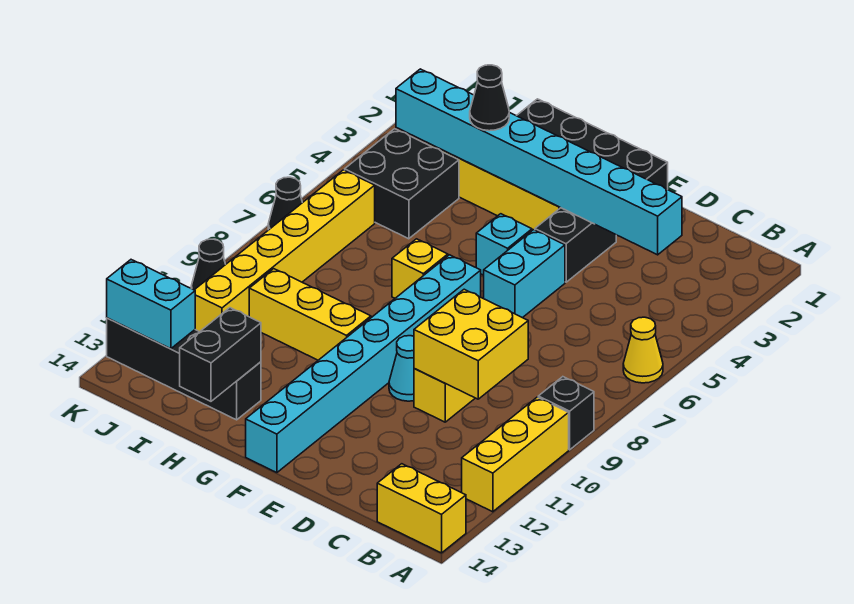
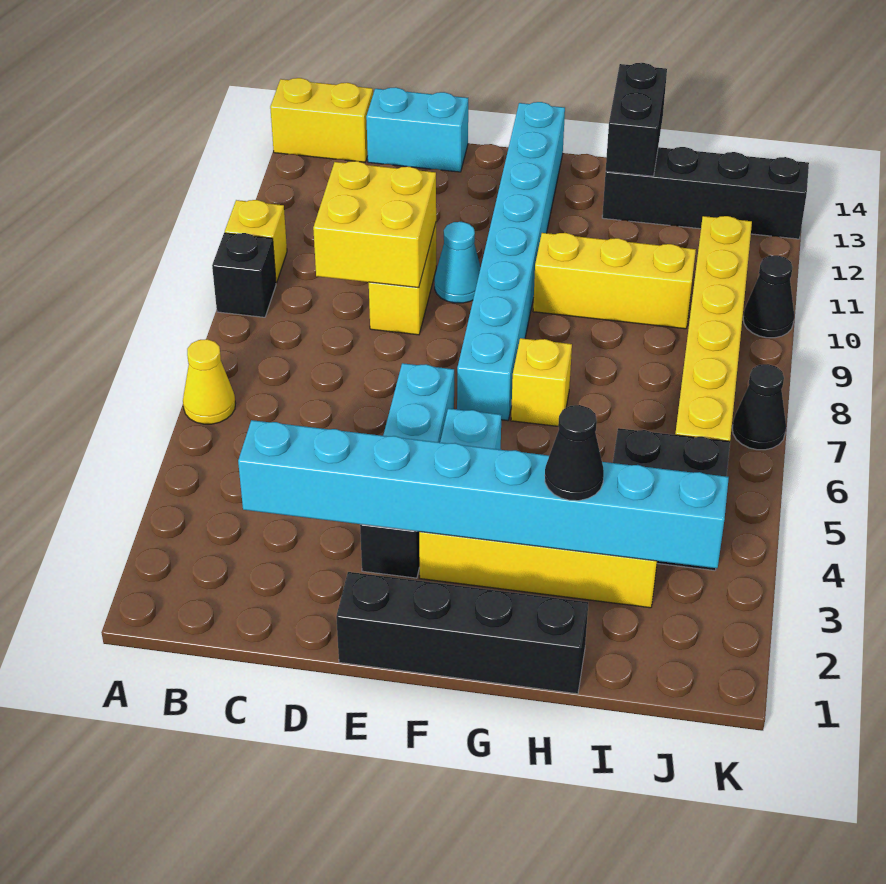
yellow 1x3 brick [462,397,569,512] -> yellow 1x1 brick [225,200,287,283]
cyan 1x2 brick [107,260,195,349] -> cyan 1x2 brick moved to [366,87,468,172]

